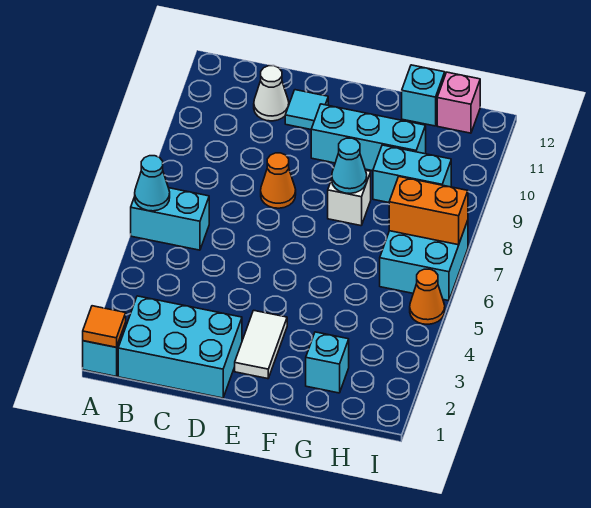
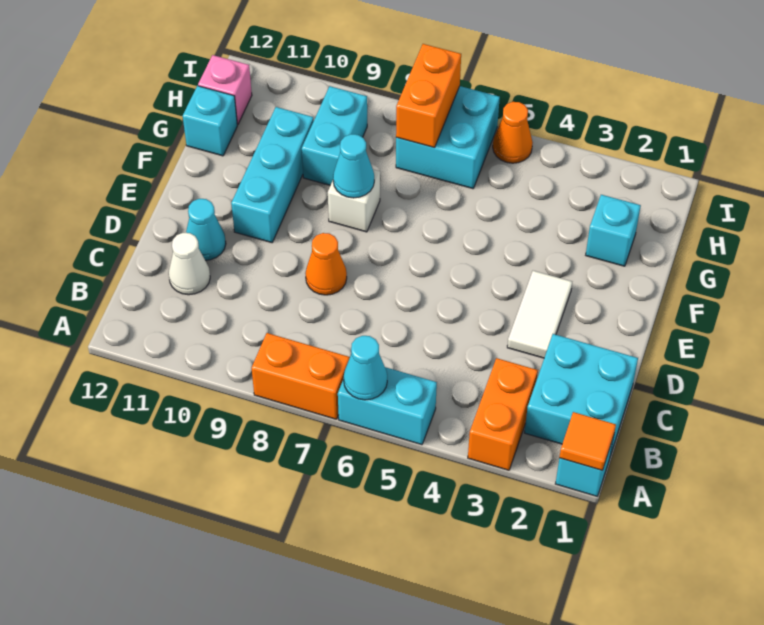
none -> orange 1x2 brick [468,358,538,470]
cyan 1x2 brick [131,188,209,250] -> cyan 1x2 brick turned to [338,367,437,445]
none -> orange 1x2 brick [252,333,350,419]
cyan 2x3 brick [118,296,242,398] -> cyan 2x2 brick [525,334,638,455]
cyan 1x1 tile [285,90,328,129] -> cyan 1x1 cone [186,199,226,260]
white 1x2 tile [235,310,287,379] -> white 1x2 tile turned to [507,271,572,358]

